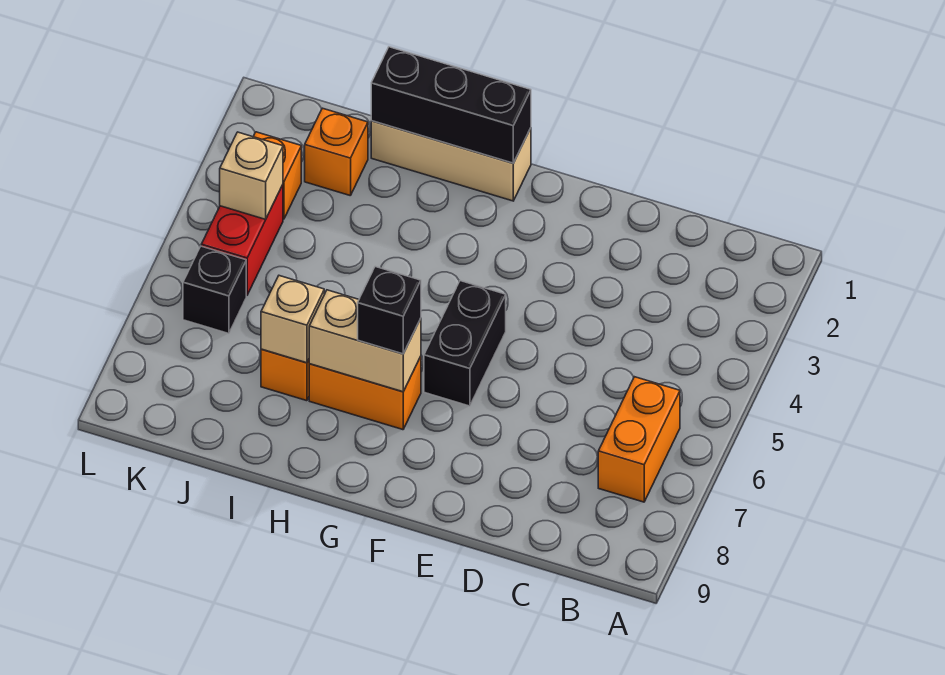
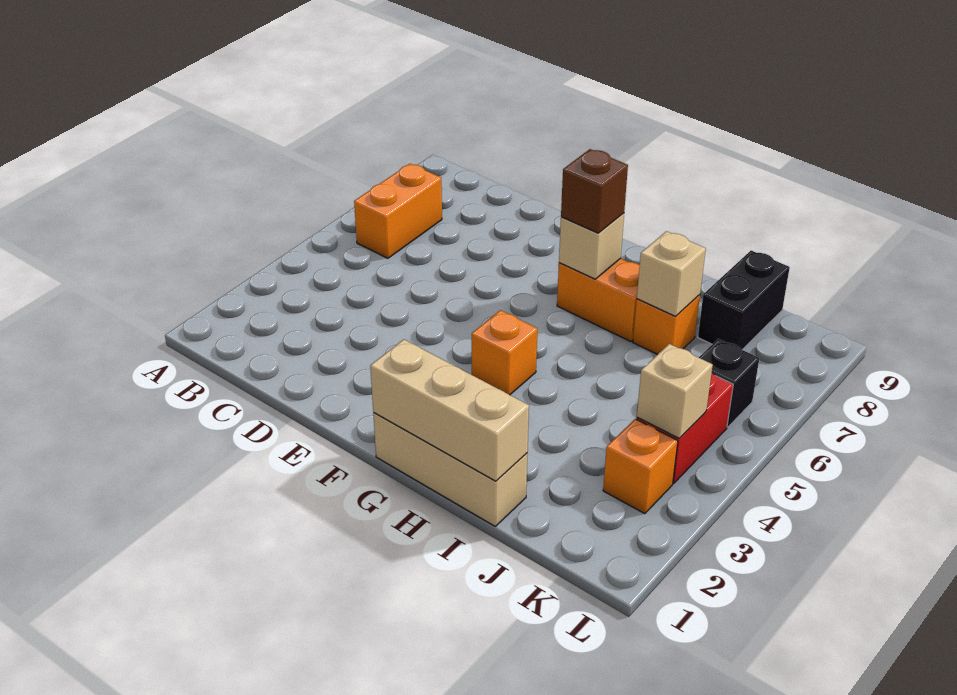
black 1x2 brick [424,281,506,406] -> black 1x2 brick moved to [698,251,790,350]
black 1x3 brick [371,47,531,163] -> tan 1x3 brick [370,339,529,481]
tan 1x2 brick [309,290,421,392] -> tan 1x1 brick [559,213,624,279]
black 1x1 brick [358,267,421,354] -> brown 1x1 brick [561,149,628,233]
orange 1x1 brick [305,108,368,196] -> orange 1x1 brick moved to [472,310,537,395]

